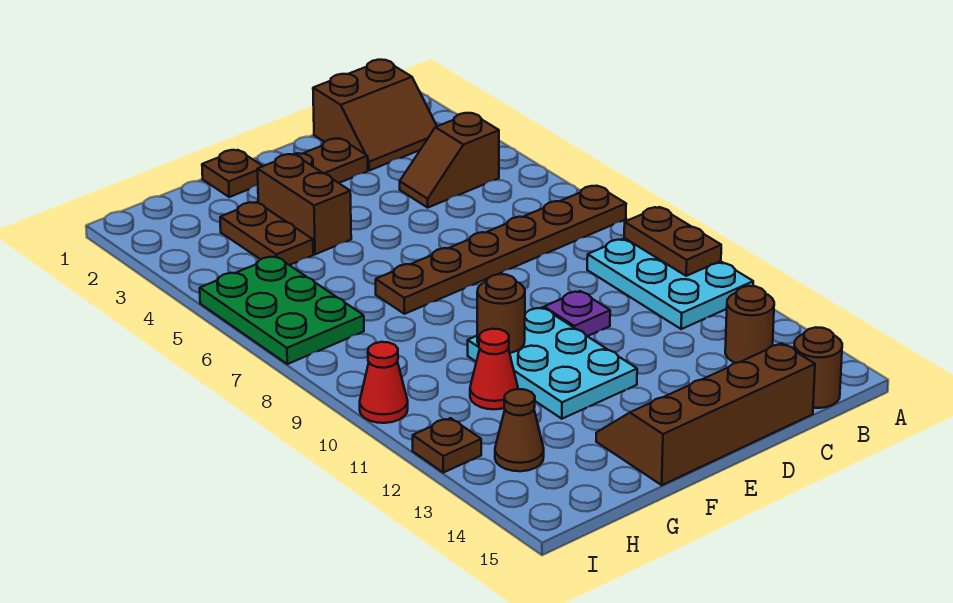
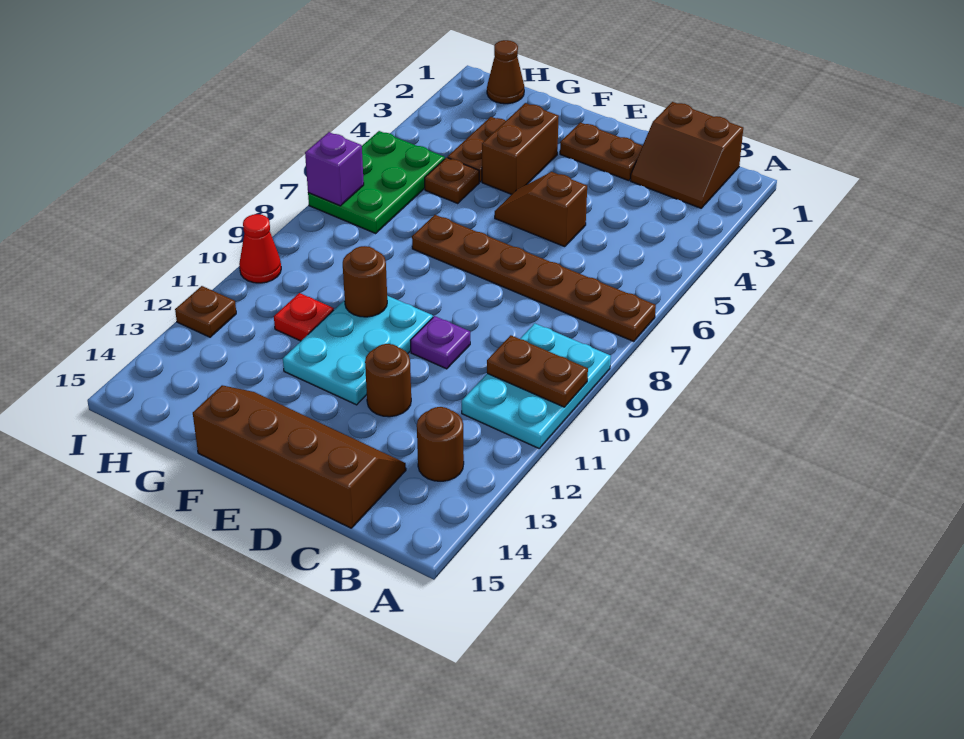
brown 1x2 plate [624,207,721,276] -> brown 1x2 plate turned to [487,335,588,407]
brown 1x2 slope [400,113,499,208] -> brown 1x2 slope moved to [495,172,587,247]
brown 1x1 round brick [794,327,842,408] -> brown 1x1 round brick moved to [365,344,411,417]
brown 1x1 plate [202,150,262,197] -> brown 1x1 plate moved to [425,158,479,203]
red 1x1 cone [470,329,518,409] -> red 1x1 plate [274,293,334,341]
brown 1x1 cone [495,389,544,471] -> brown 1x1 cone moved to [487,40,524,104]
none -> purple 1x1 brick [305,132,364,206]

